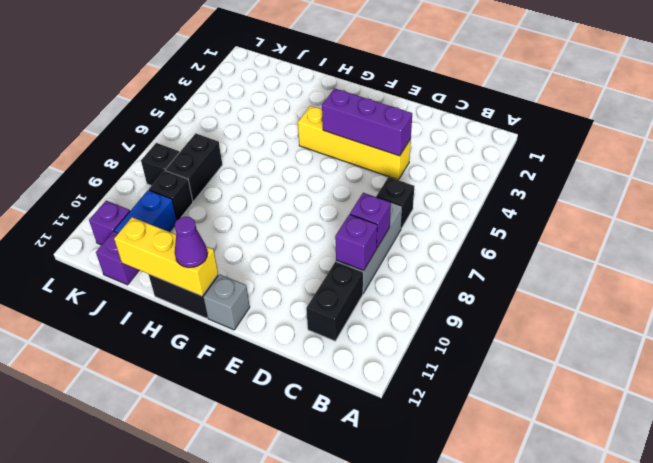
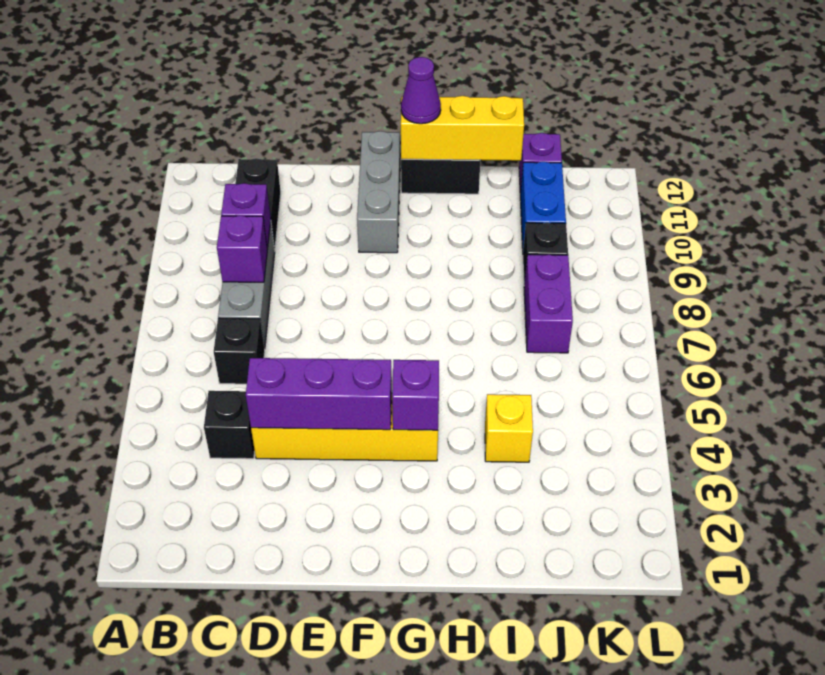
grey 1x1 brick [204,274,250,330] -> grey 1x3 brick [357,131,400,253]
none -> yellow 1x1 brick [485,394,533,462]
black 1x2 brick [165,133,222,201] -> purple 1x2 brick [524,255,573,353]
black 1x1 brick [141,143,179,186] -> black 1x1 brick moved to [204,391,255,459]
purple 1x1 brick [89,201,130,245] -> purple 1x1 brick moved to [392,360,439,430]

